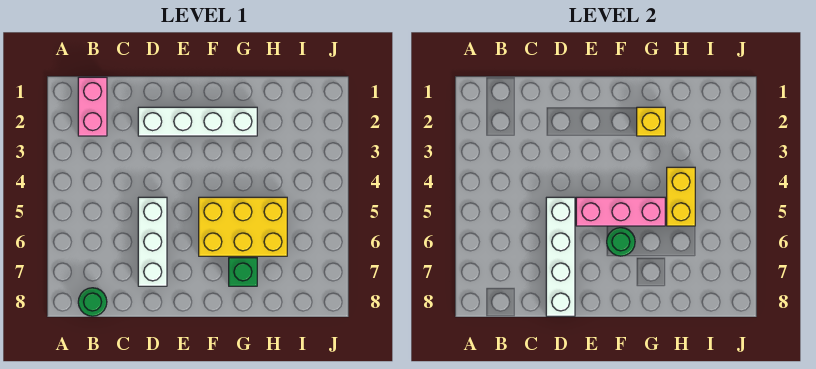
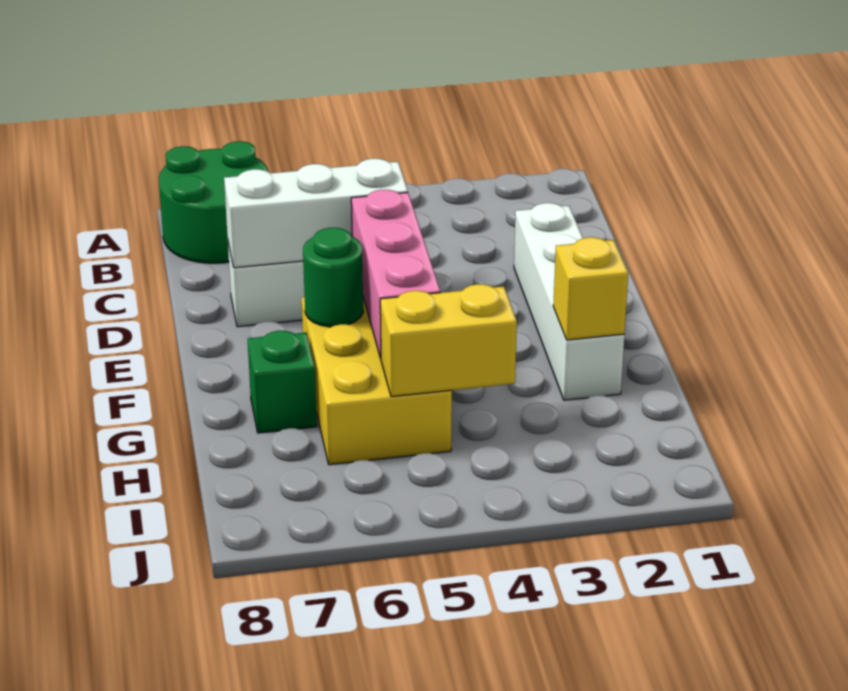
pink 1x2 brick [78,77,107,136] -> none
green 1x1 round brick [78,288,107,316] -> green 2x2 round brick [159,141,269,263]
white 1x4 brick [546,197,575,316] -> white 1x3 brick [224,159,408,268]

